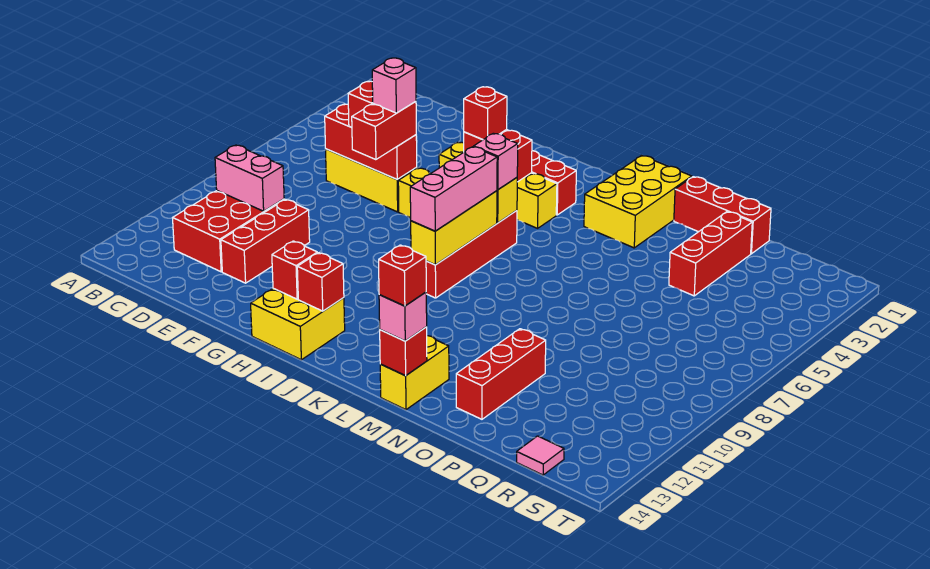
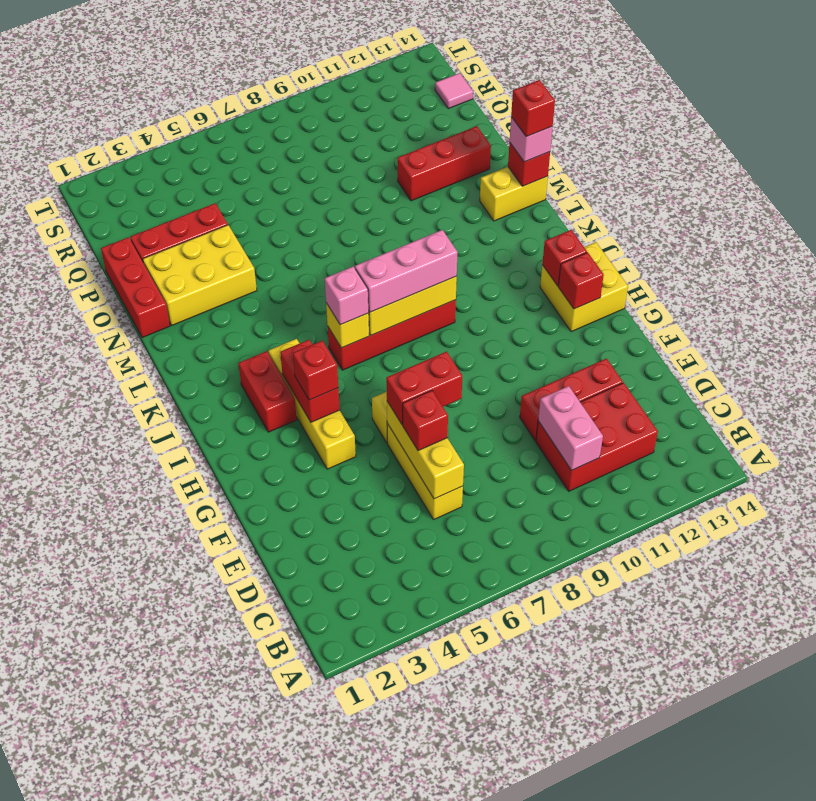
red 1x3 brick [325,104,417,179] -> yellow 1x3 brick [387,402,464,499]
pink 1x1 brick [372,58,416,113] -> none
yellow 2x3 brick [584,156,692,248] -> yellow 2x3 brick moved to [143,225,257,325]

